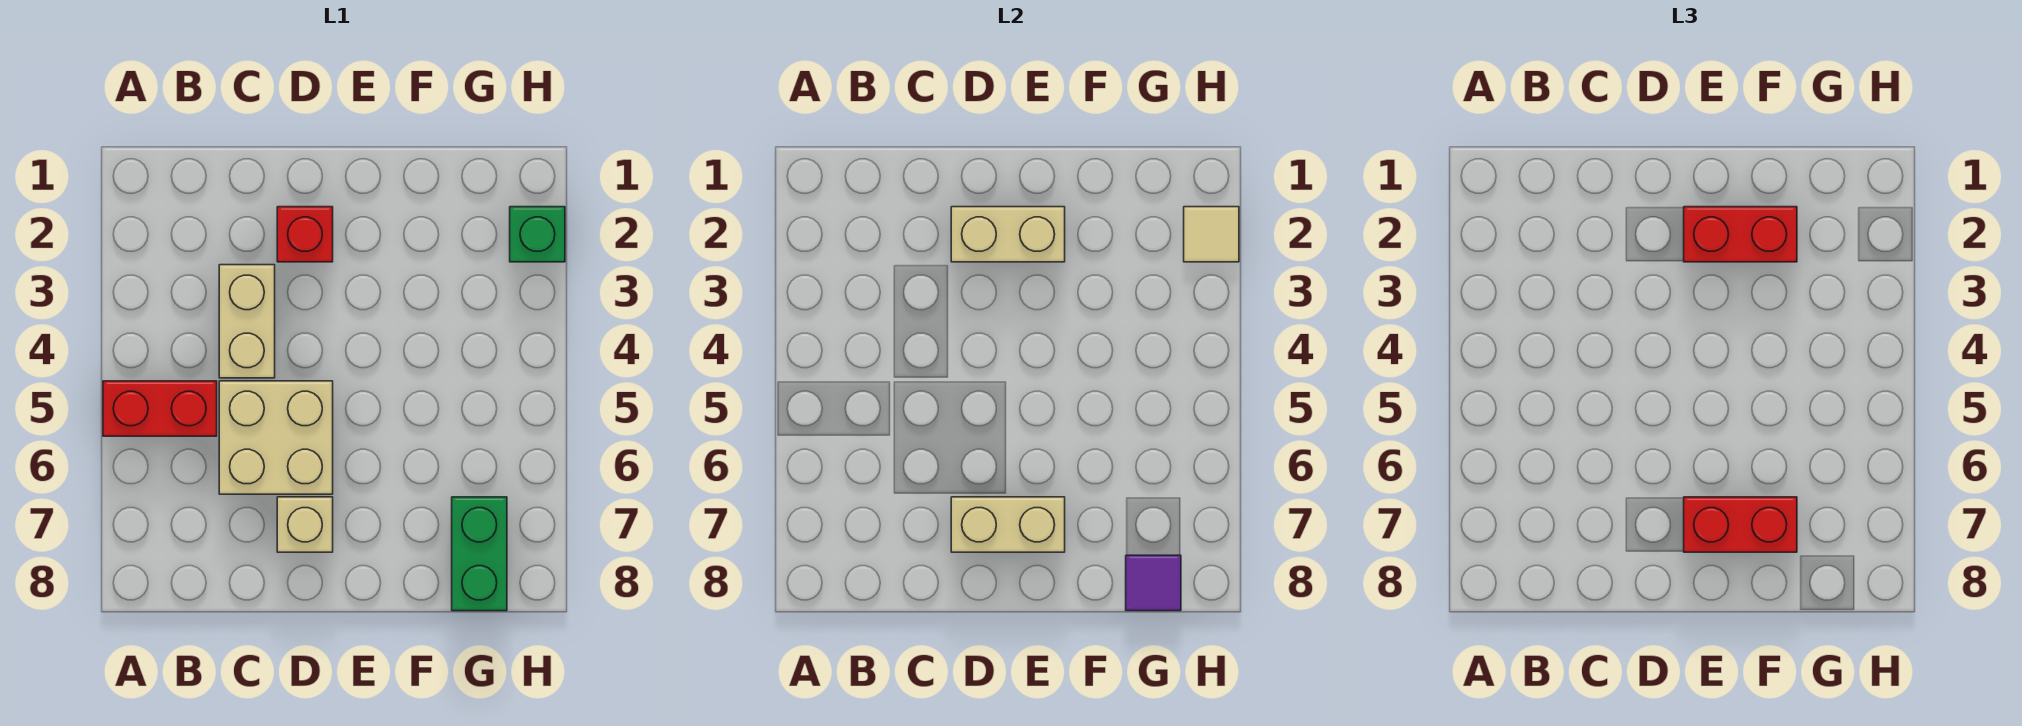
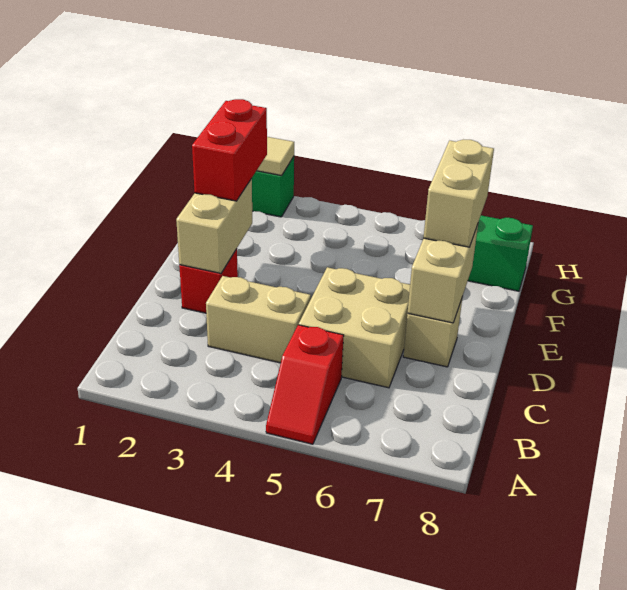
red 1x2 brick [103,381,217,436] -> red 1x2 slope [266,325,344,444]
red 1x2 brick [1684,497,1797,552] -> tan 1x2 brick [424,140,494,247]
purple 1x1 tile [1126,555,1181,611] -> none

